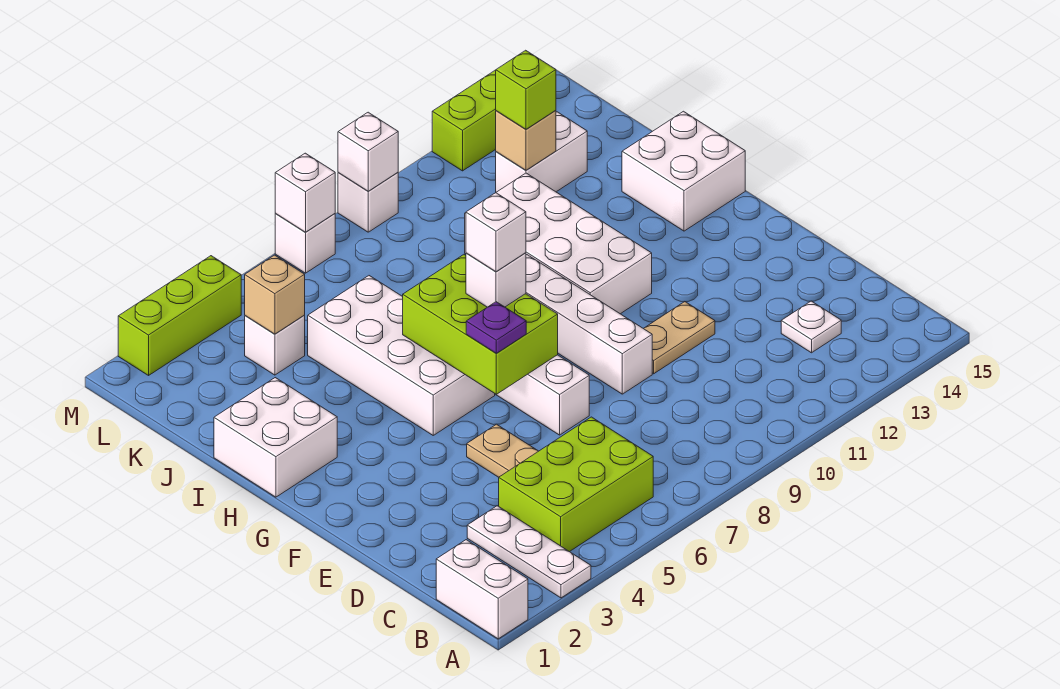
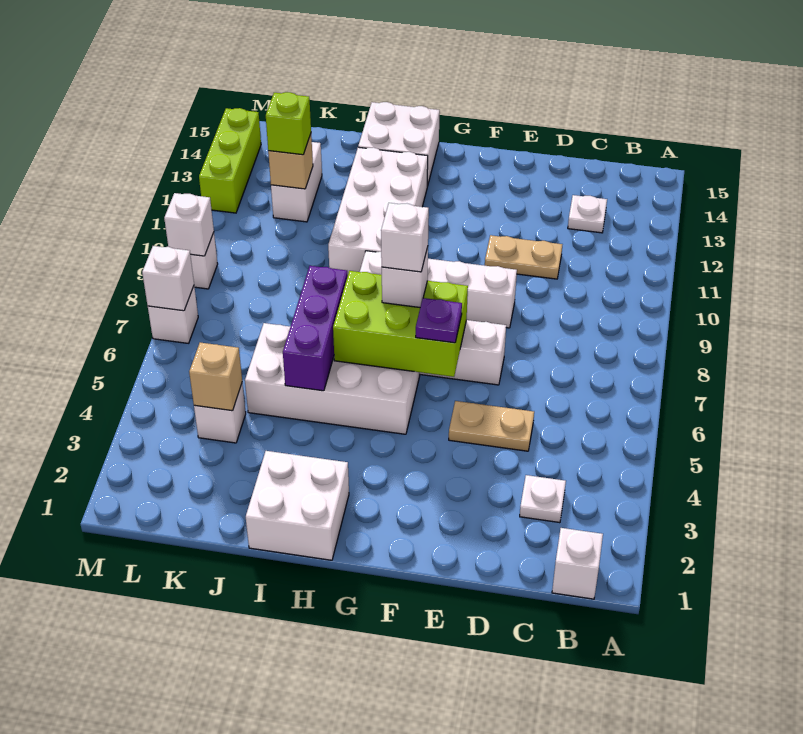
white 1x2 brick [436,540,528,639] -> white 1x1 brick [552,528,603,599]
white 1x3 plate [467,506,591,598] -> white 1x1 plate [520,475,566,523]
lime 2x3 brick [499,417,653,552] -> none
tan 1x2 plate [644,302,715,374] -> tan 1x2 plate turned to [485,235,562,279]
white 2x4 brick [465,173,652,314] -> white 2x4 brick turned to [328,147,428,275]
none -> purple 1x3 brick [283,266,348,391]
lime 1x3 brick [118,256,241,375] -> none

